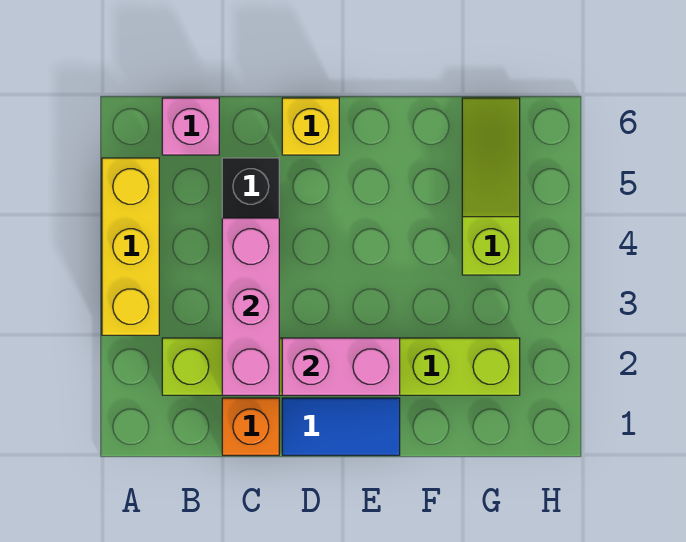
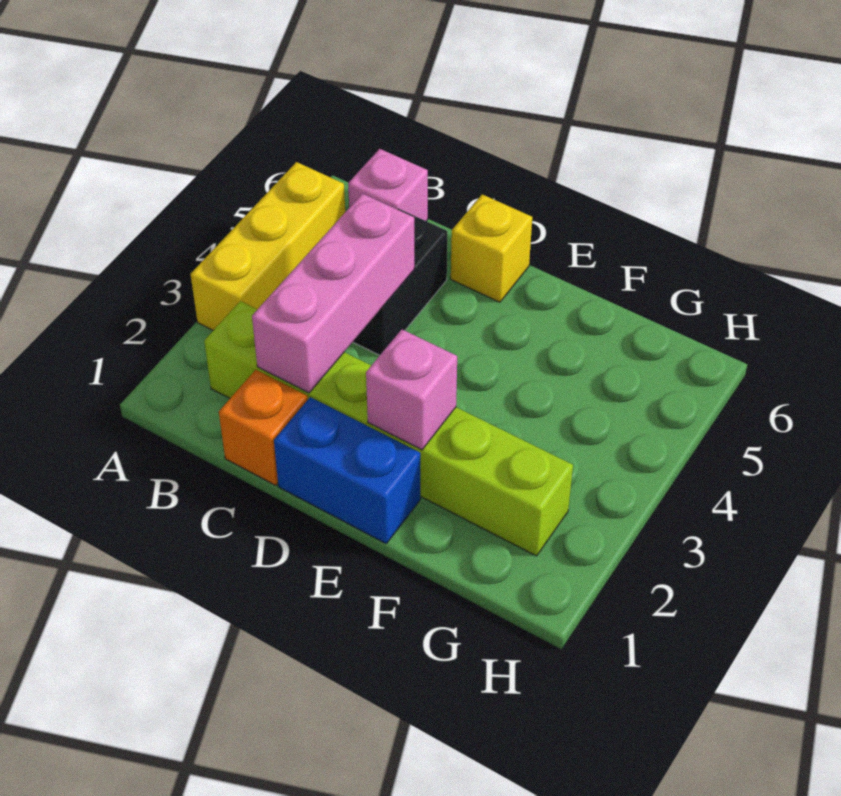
blue 1x2 tile [282,398,400,455] -> blue 1x2 brick [274,397,420,543]
pink 1x2 brick [282,338,400,395] -> pink 1x1 brick [366,329,457,450]
lime 1x3 slope [462,98,520,275] -> none

